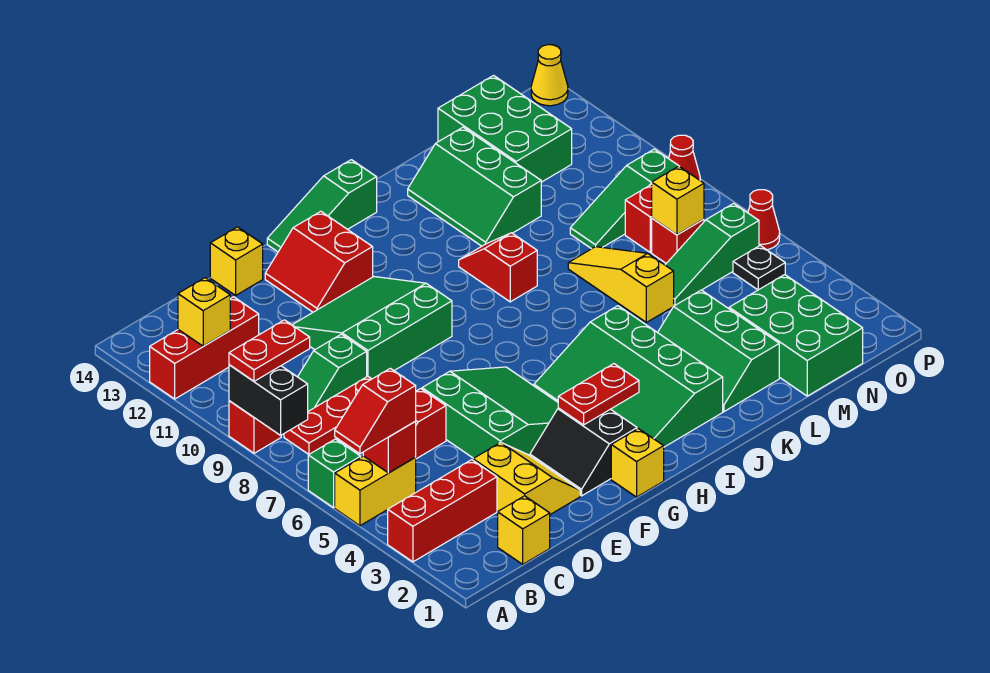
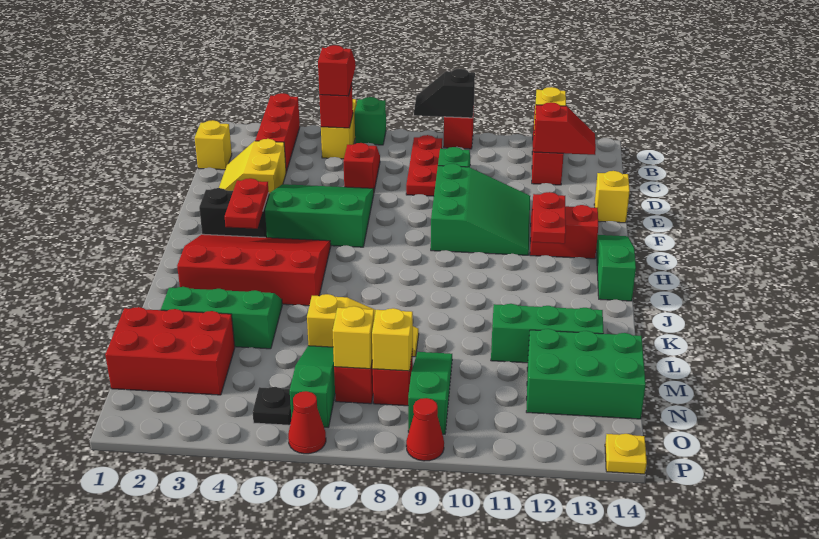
black 1x2 brick [229,365,308,435] -> black 1x2 slope [414,69,475,118]
red 1x2 plate [229,320,310,381] -> red 1x2 plate moved to [532,192,566,244]
yellow 2x2 slope [473,442,580,514] -> yellow 2x2 slope turned to [219,139,286,193]
green 3x3 slope [422,367,558,458] -> green 3x3 slope turned to [265,184,374,247]
yellow 1x1 brick [611,429,664,497] -> yellow 1x1 brick moved to [372,308,413,371]
green 3x4 slope [534,306,723,447] -> red 3x4 slope [177,234,331,306]
red 1x2 slope [459,233,537,302] -> red 1x2 slope moved to [534,102,596,155]
green 2x3 brick [729,275,863,396] -> red 2x3 brick [105,307,235,395]
yellow 1x1 cone [531,45,568,106] -> yellow 1x1 plate [605,434,647,474]

